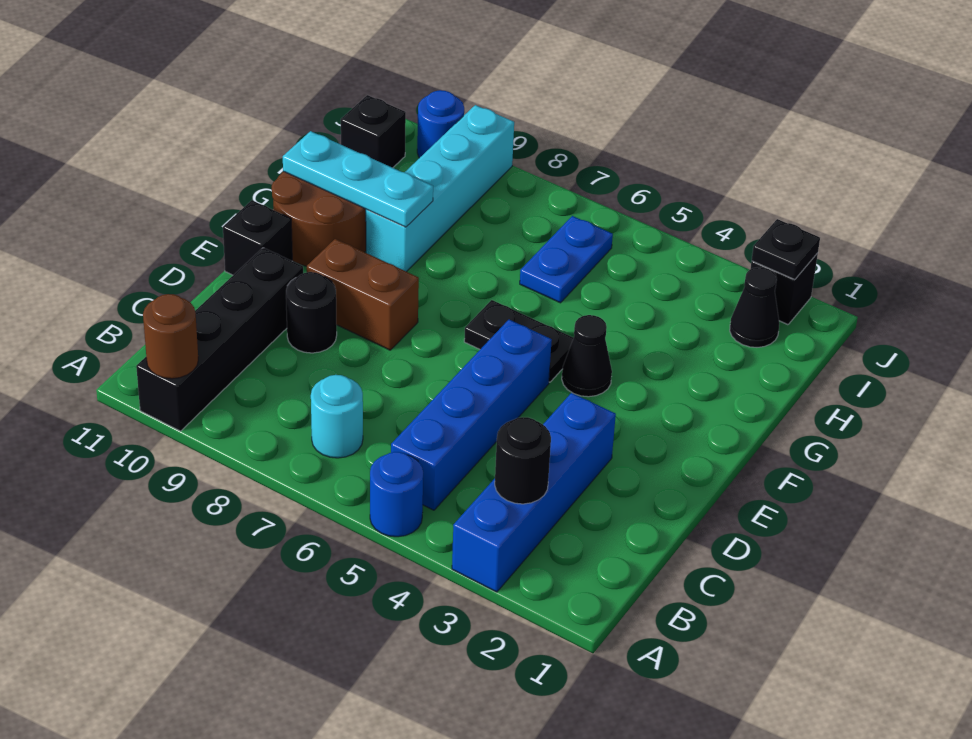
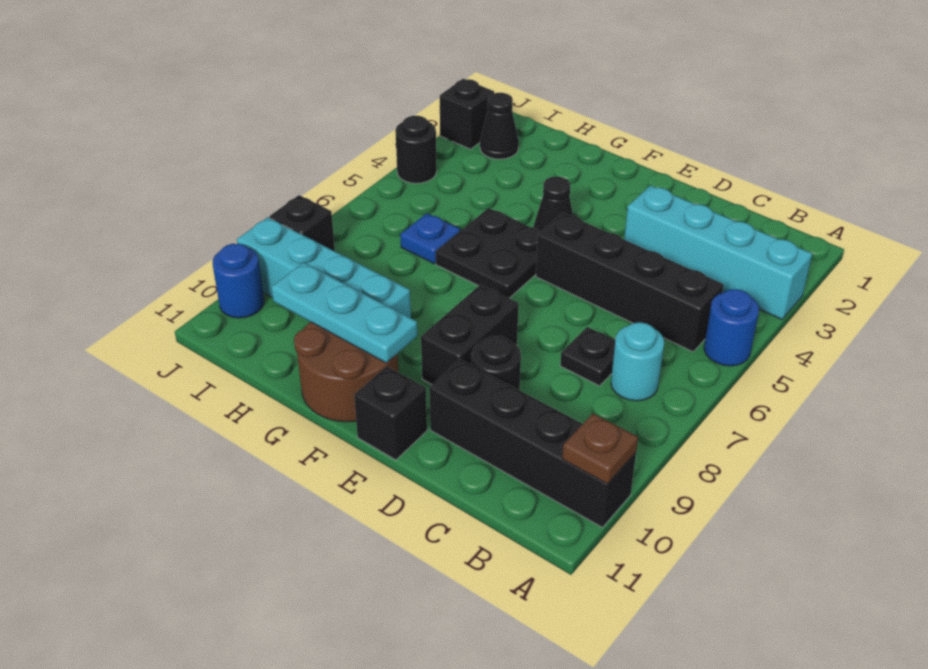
blue 1x4 brick [452,393,616,592] -> cyan 1x4 brick [624,185,812,319]
brown 1x1 round brick [143,294,198,379] -> brown 1x1 plate [562,413,638,484]
black 1x1 round brick [495,417,551,504] -> black 1x1 round brick moved to [395,116,437,183]
blue 1x4 brick [391,320,552,510] -> black 1x4 brick [536,213,723,352]
brown 1x2 brick [307,239,419,350] -> black 1x2 brick [421,284,519,384]
black 1x2 plate [464,300,573,382] -> black 2x2 plate [436,208,541,298]
cyan 1x3 plate [283,131,433,227] -> cyan 1x3 plate turned to [271,262,417,363]
blue 1x2 plate [520,216,613,303] -> blue 1x1 plate [400,213,460,264]
black 1x1 brick [341,95,406,168] -> black 1x1 brick moved to [269,195,335,251]
black 1x1 plate [752,219,820,280] -> black 1x1 plate moved to [560,327,615,386]

